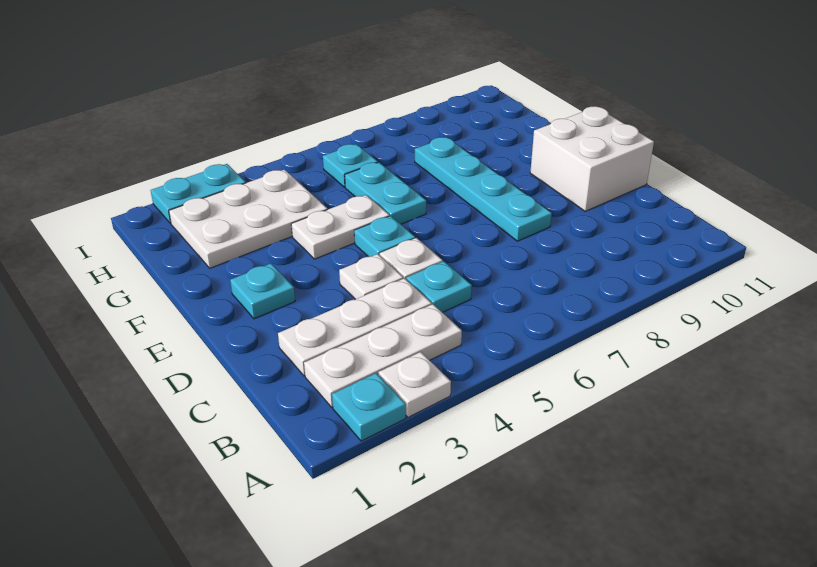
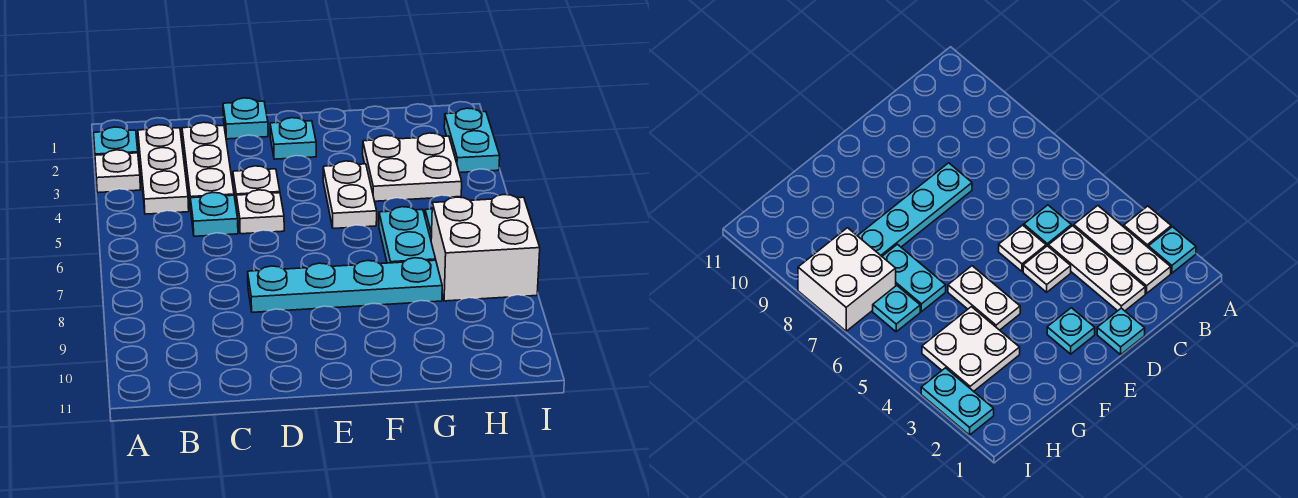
white 2x2 brick [530,106,654,211] -> white 2x2 brick moved to [431,195,540,301]
cyan 1x1 plate [354,216,415,257] -> cyan 1x1 plate moved to [223,98,268,139]
cyan 1x2 plate [345,162,426,224] -> cyan 1x2 plate turned to [379,207,436,263]
white 2x3 plate [169,170,327,268] -> white 2x2 plate [363,133,462,201]

